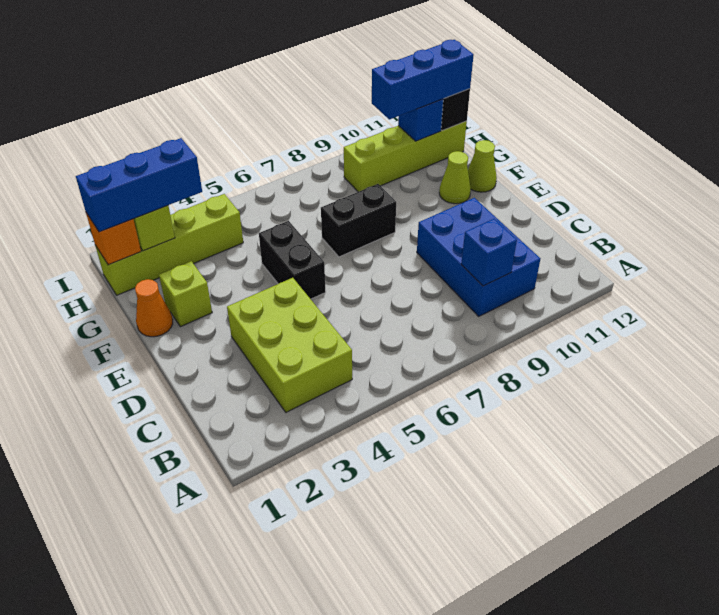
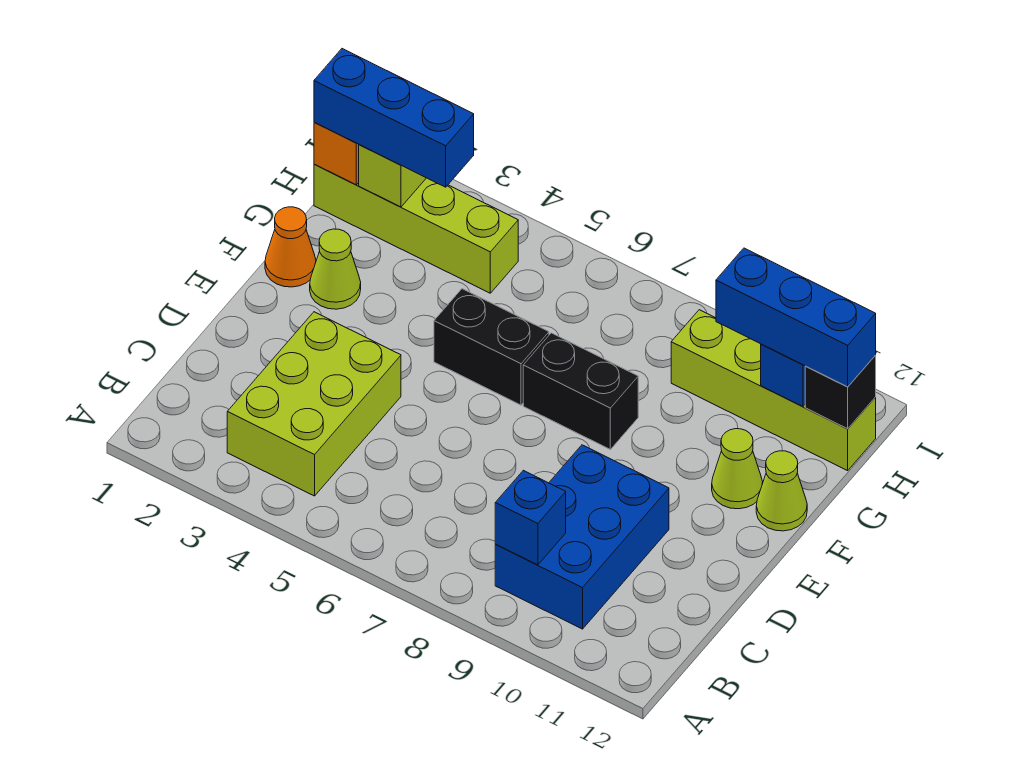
black 1x2 brick [259,221,326,299] -> black 1x2 brick turned to [434,289,549,405]
lime 1x1 brick [159,261,212,327] -> lime 1x1 cone [310,229,361,309]

